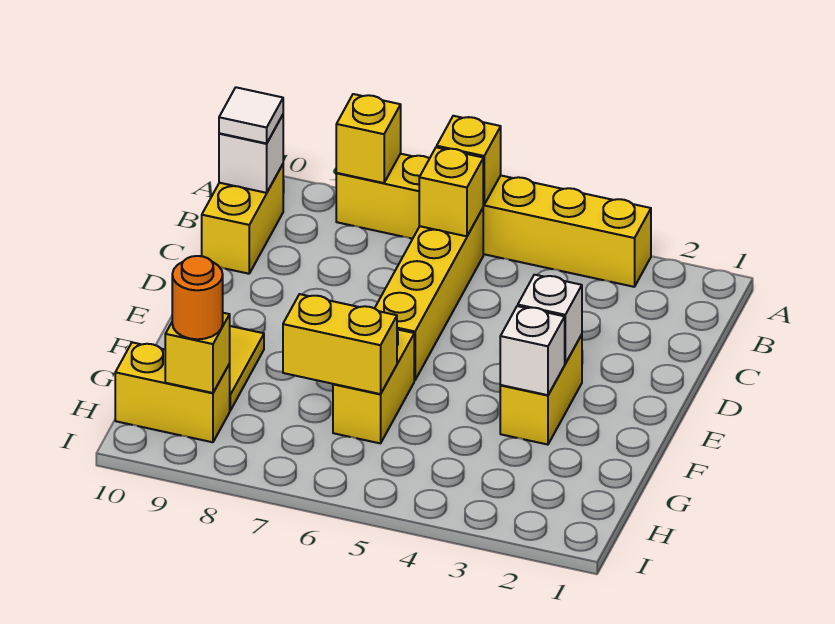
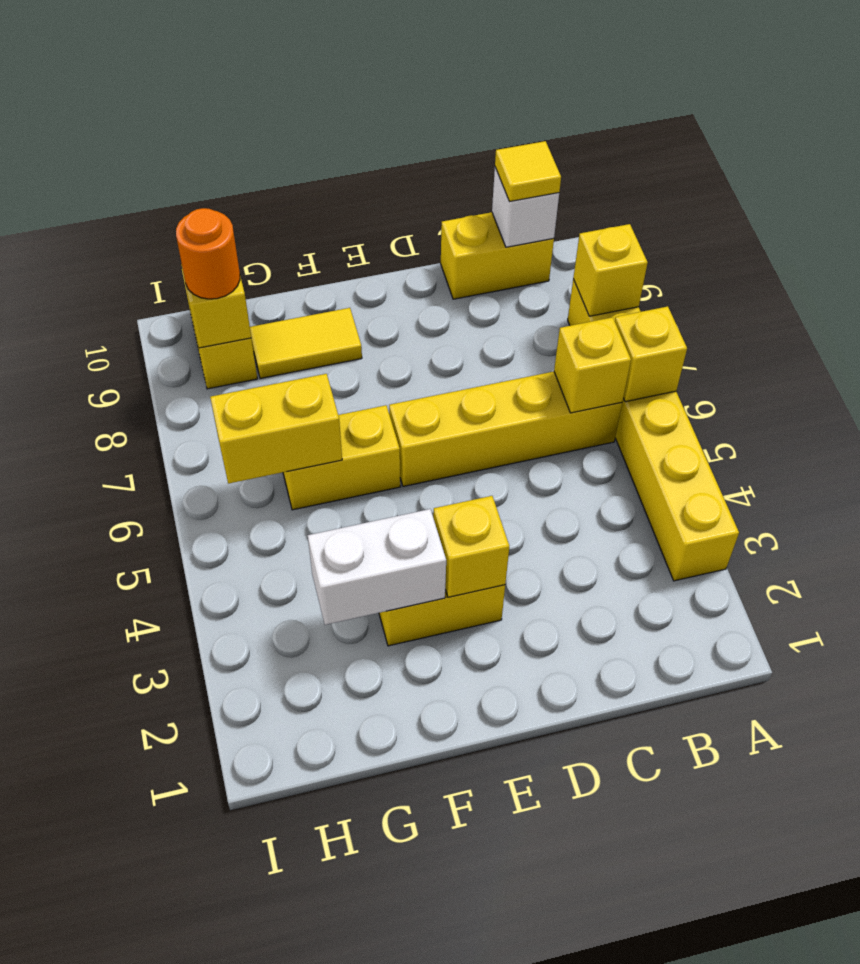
white 1x1 tile [219,87,283,143] -> yellow 1x1 tile [495,141,561,202]
white 1x1 brick [518,275,582,363] -> yellow 1x1 brick [433,496,509,597]
white 1x1 brick [500,306,565,395] -> white 1x2 brick [308,509,446,625]
yellow 1x2 brick [283,294,397,394] -> yellow 1x2 brick turned to [210,374,342,484]

